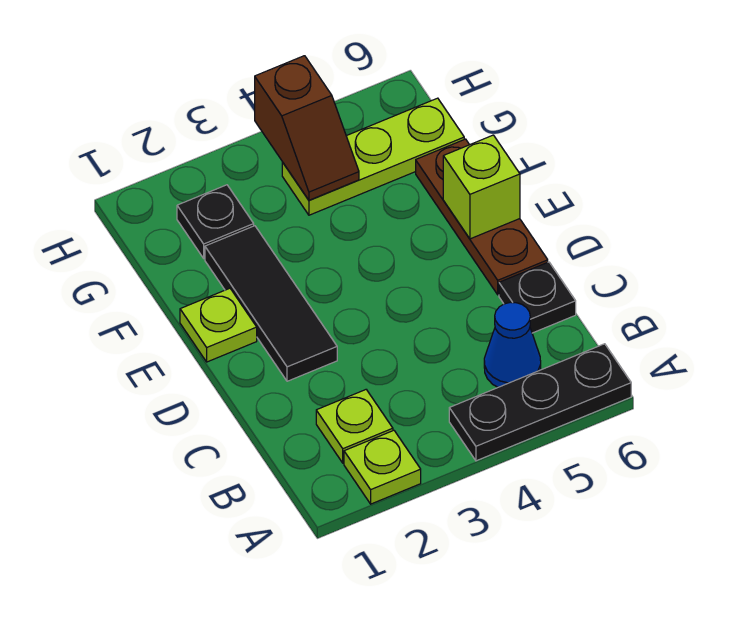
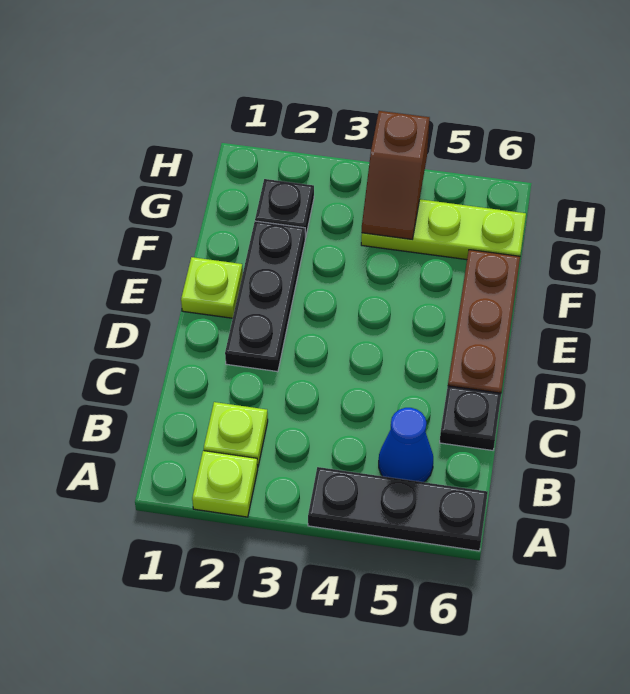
black 1x3 tile [205,226,337,381] -> black 1x3 plate [225,221,305,372]
lime 1x1 brick [443,135,520,239] -> none

